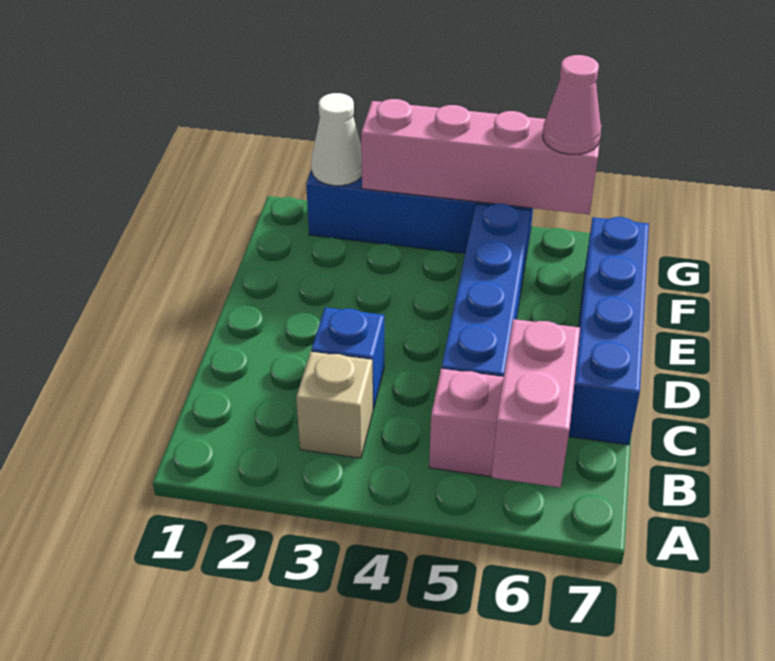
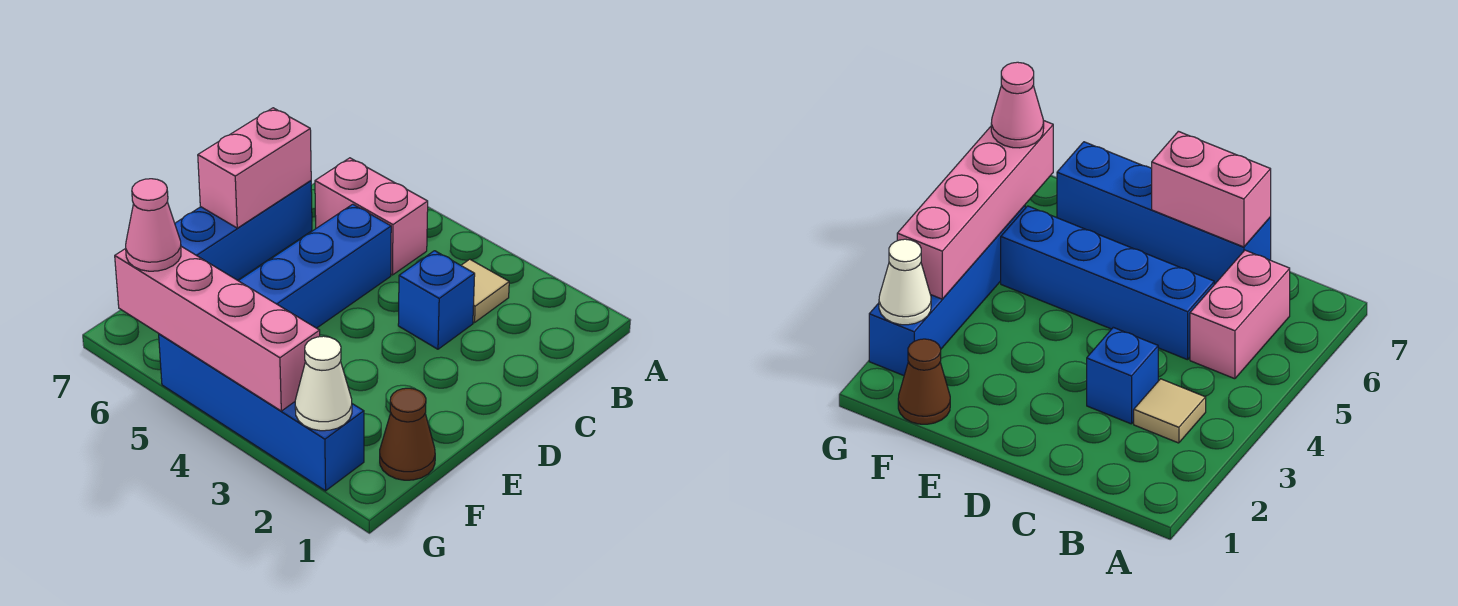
pink 1x2 brick [492,319,580,487] -> pink 1x2 brick moved to [198,108,311,228]
tan 1x1 brick [296,352,373,458] -> tan 1x1 tile [461,259,509,323]
none -> brown 1x1 cone [380,388,435,480]

